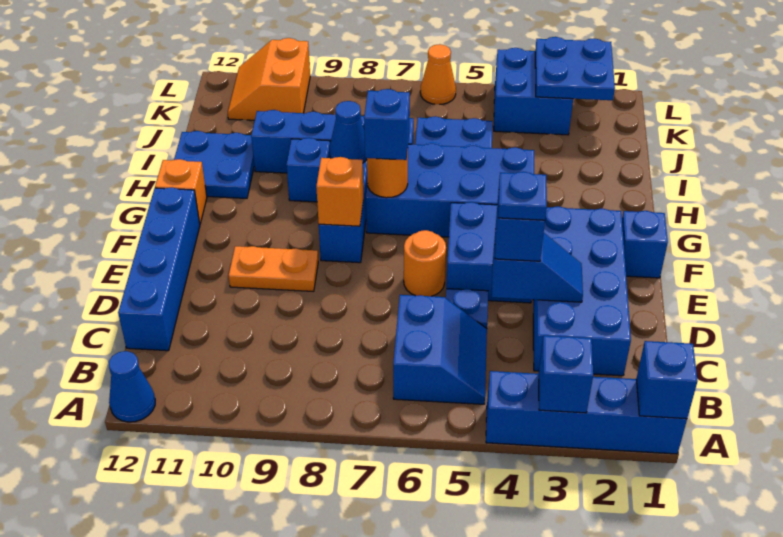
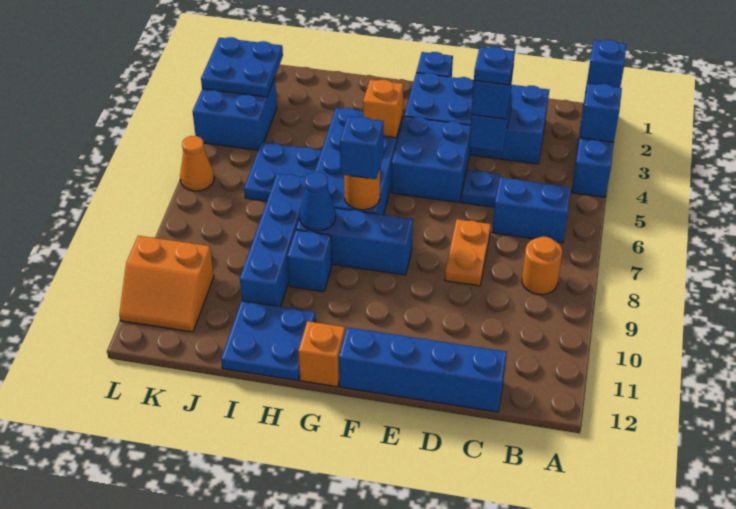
blue 1x1 cone [109,351,155,422] -> none
orange 1x1 round brick [404,230,446,296] -> orange 1x1 round brick moved to [522,237,562,295]
orange 1x2 plate [229,246,318,291] -> orange 1x2 plate moved to [445,219,491,286]
orange 1x1 brick [316,157,363,226] -> orange 1x1 brick moved to [363,79,403,138]

